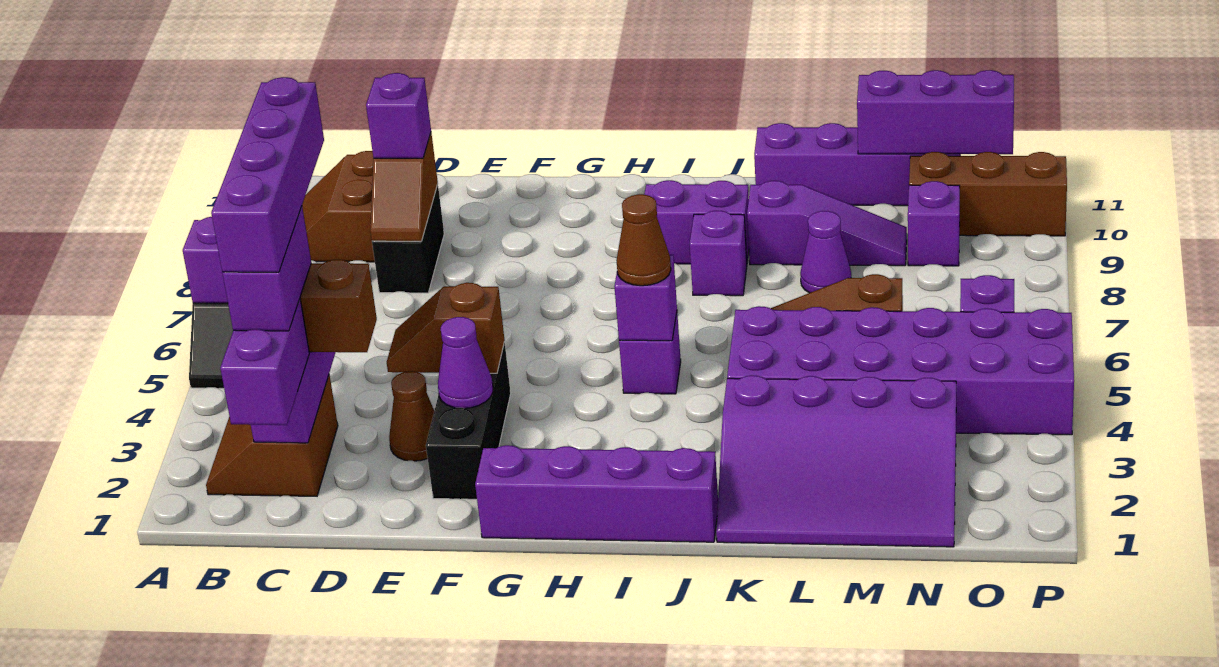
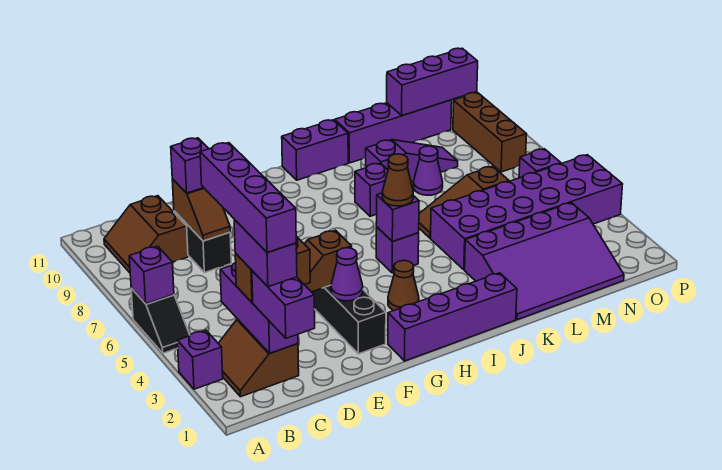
brown 1x1 cone [389,371,434,461] -> brown 1x1 cone moved to [388,260,419,311]
purple 1x2 brick [644,180,749,264] -> purple 1x2 brick moved to [282,120,348,180]
purple 1x1 brick [908,181,960,266] -> purple 1x1 brick moved to [177,330,223,389]
brown 1x3 brick [909,152,1067,236] -> brown 1x3 brick turned to [453,93,527,172]

